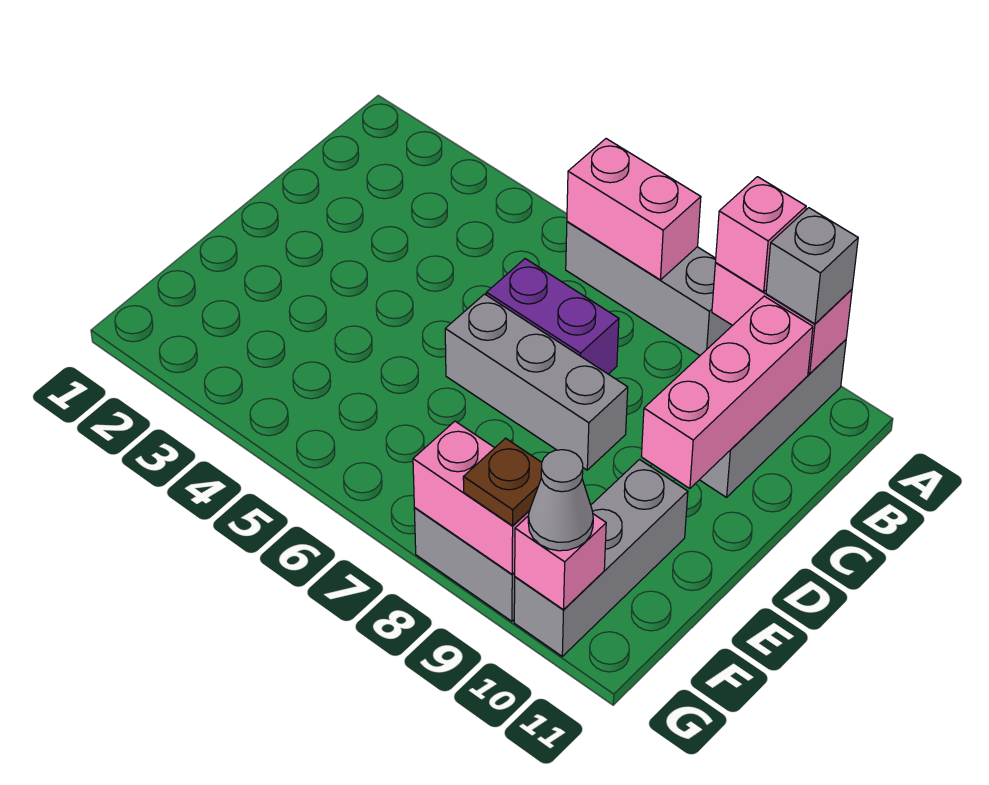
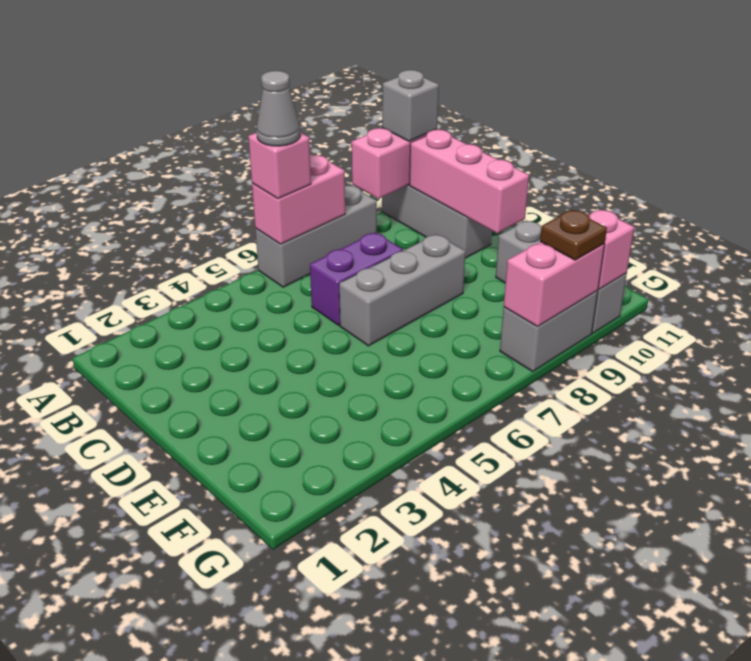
pink 1x1 brick [716,177,806,292] -> pink 1x1 brick moved to [248,132,311,199]
grey 1x1 cone [528,450,593,551] -> grey 1x1 cone moved to [256,71,300,146]

